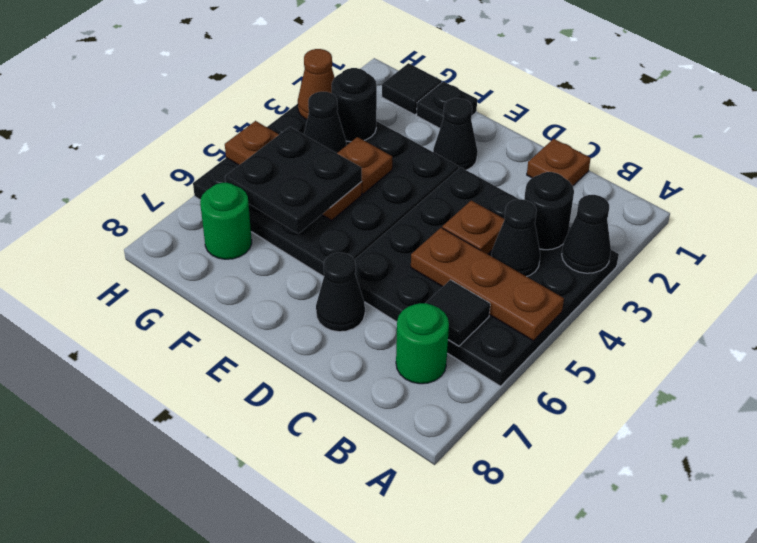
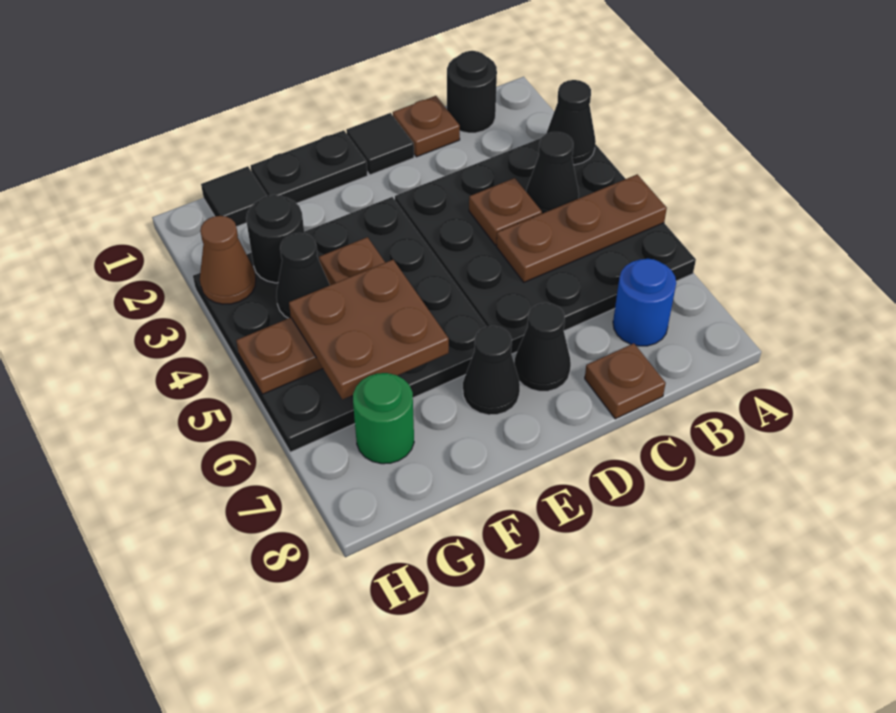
black 1x1 round brick [524,172,574,250] -> black 1x1 round brick moved to [447,51,497,133]
black 1x1 tile [426,280,490,346] -> black 1x1 tile moved to [346,113,414,175]
green 1x1 round brick [396,303,449,384] -> blue 1x1 round brick [613,259,676,346]
none -> brown 1x1 plate [585,343,666,419]
black 1x1 cone [433,98,478,170] -> black 1x1 cone moved to [463,326,520,415]
black 1x1 plate [417,81,477,128] -> black 1x2 plate [251,130,368,203]
black 2x2 plate [225,127,362,234] -> brown 2x2 plate [289,260,449,399]

